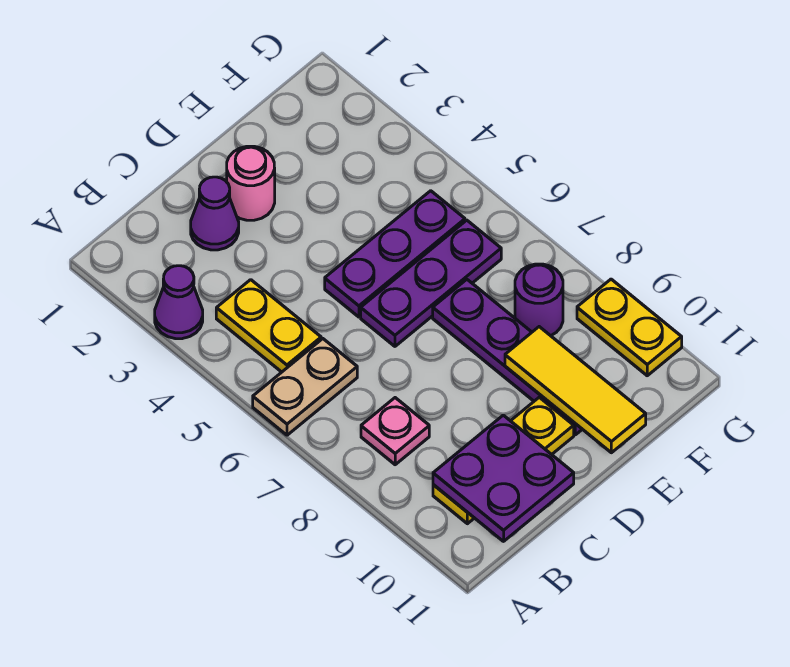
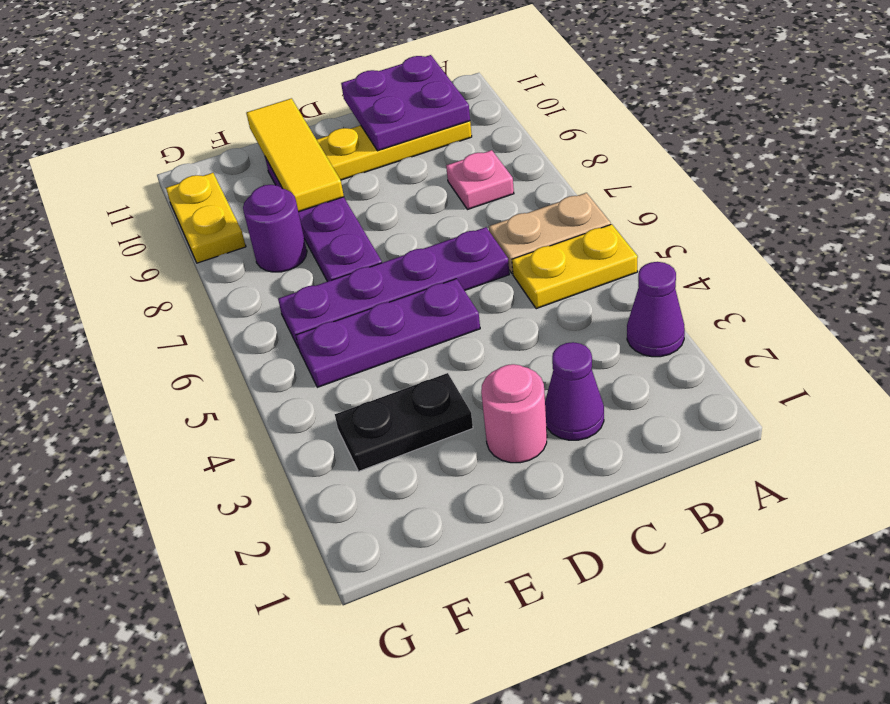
yellow 1x2 plate [216,280,321,372] -> yellow 1x2 plate turned to [512,224,638,309]
purple 1x3 plate [361,220,501,346] -> purple 1x4 plate [278,227,509,349]
none -> black 1x2 plate [335,373,473,471]

